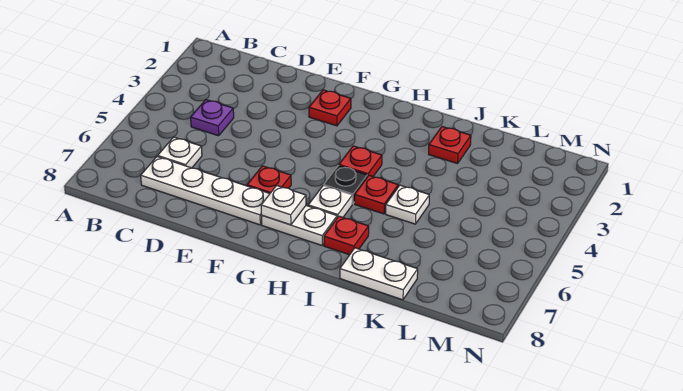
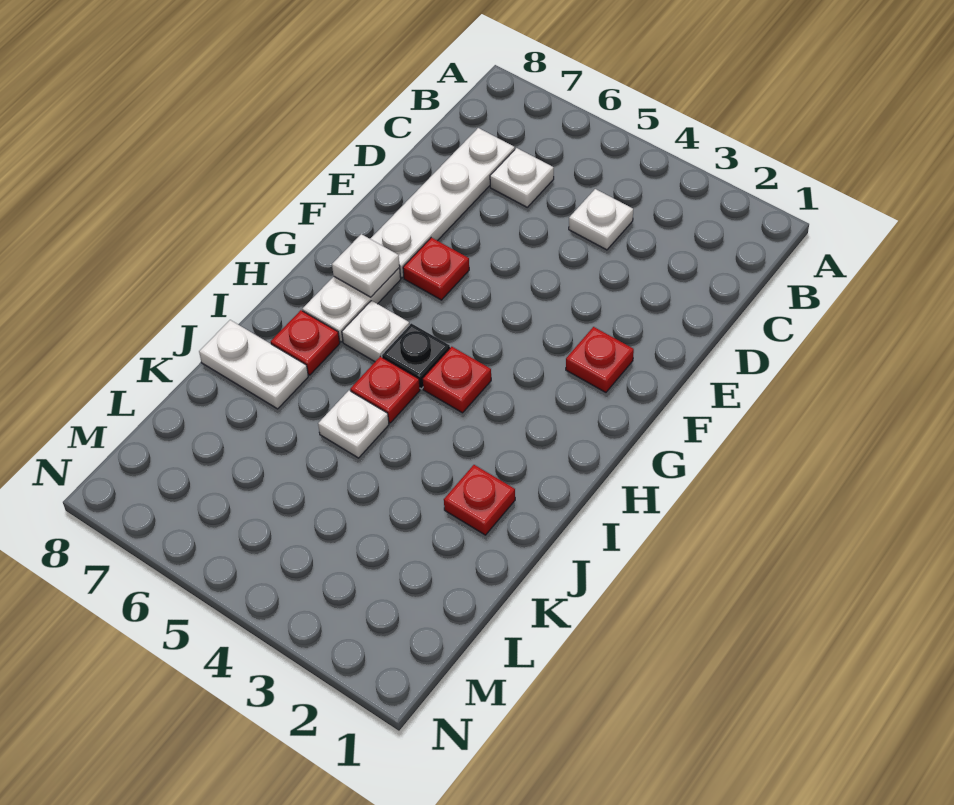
purple 1x1 plate [191,100,234,136] -> white 1x1 plate [569,189,633,250]
white 1x2 plate [340,248,418,300] -> white 1x2 plate turned to [199,320,308,409]

